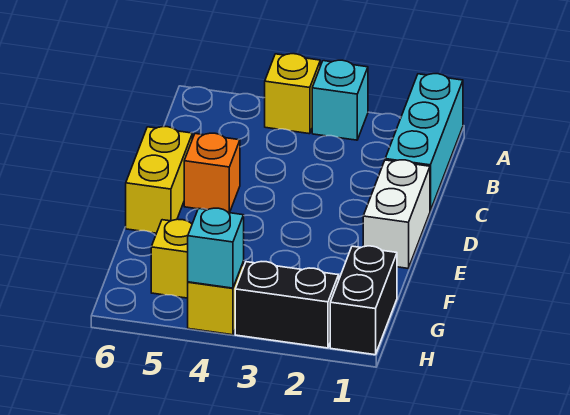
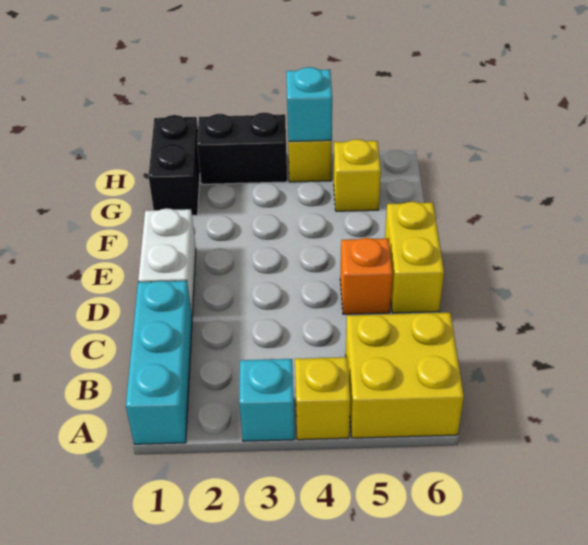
none -> yellow 2x2 brick [346,313,464,438]

